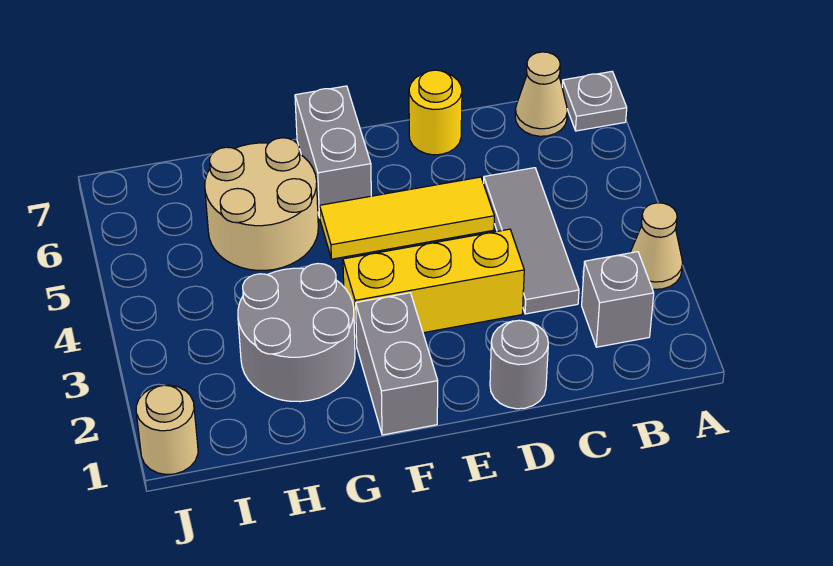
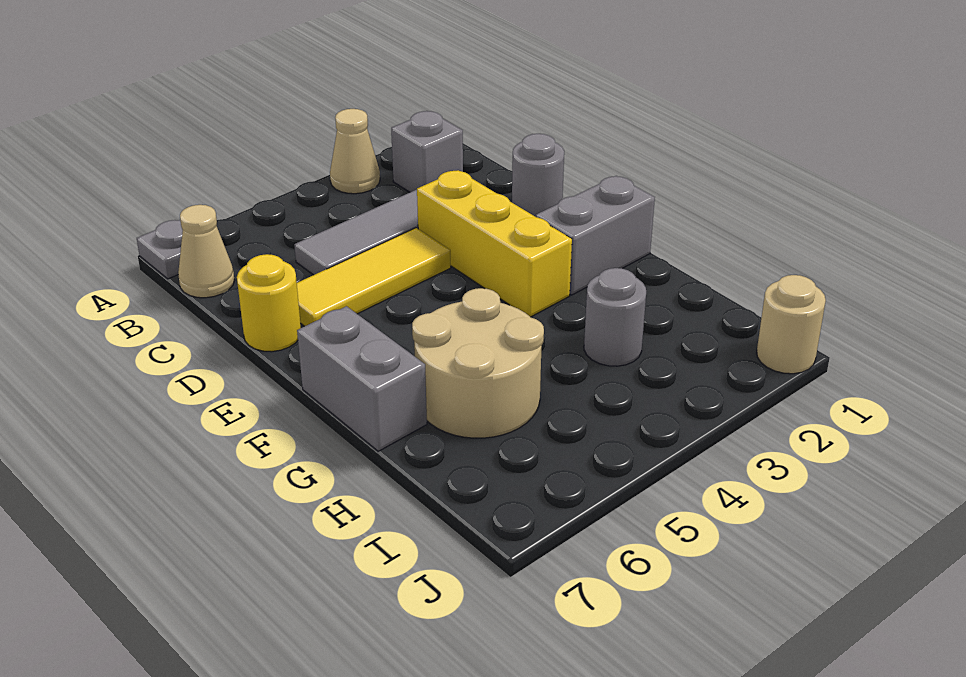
yellow 1x3 tile [320,177,494,259] -> yellow 1x3 tile turned to [297,228,451,326]
grey 1x2 brick [295,86,371,218] -> grey 1x2 brick turned to [297,306,427,451]
grey 2x2 round brick [238,264,355,402] -> grey 1x1 round brick [584,268,646,366]

